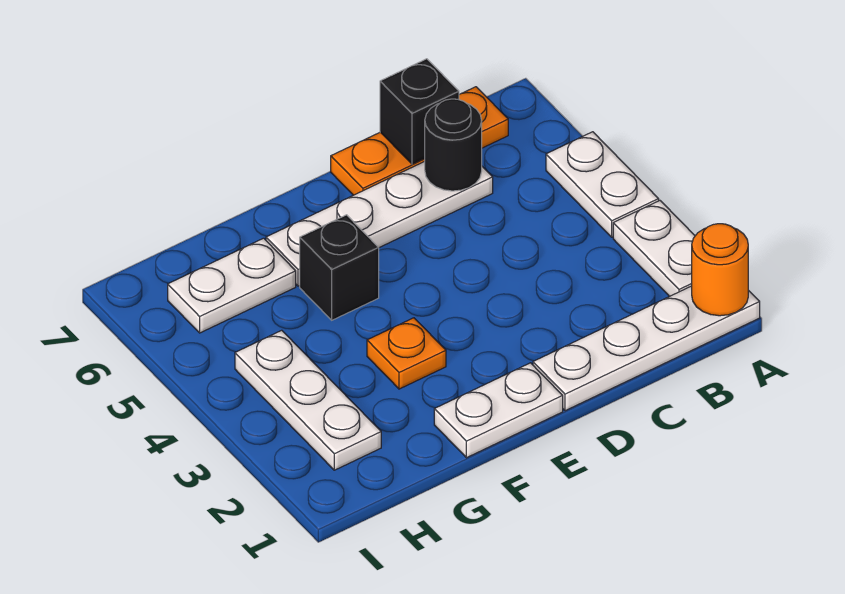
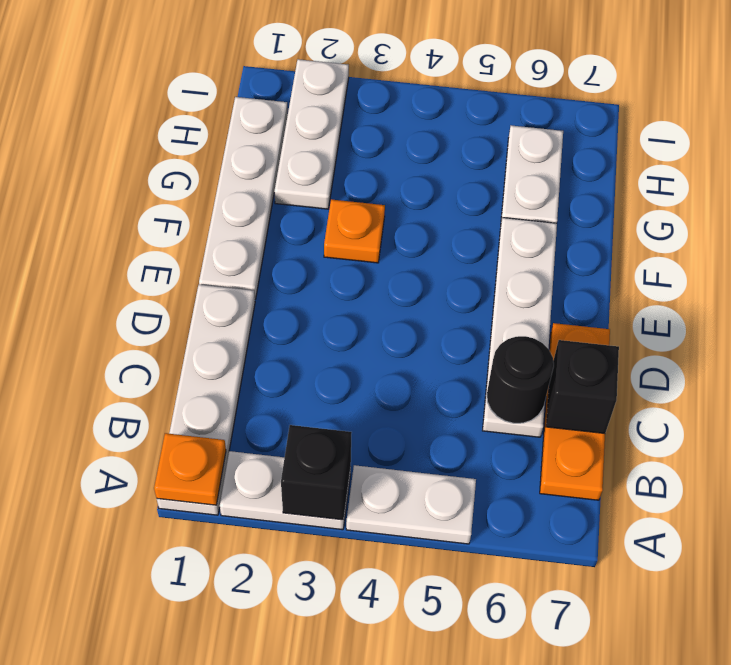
orange 1x1 round brick [692,224,748,316] -> orange 1x1 plate [154,433,226,505]
white 1x2 plate [434,363,563,458] -> white 1x4 plate [199,97,288,299]
black 1x1 brick [300,215,379,320] -> black 1x1 brick moved to [281,425,352,520]
white 1x3 plate [235,330,381,470] -> white 1x3 plate turned to [274,59,349,209]

